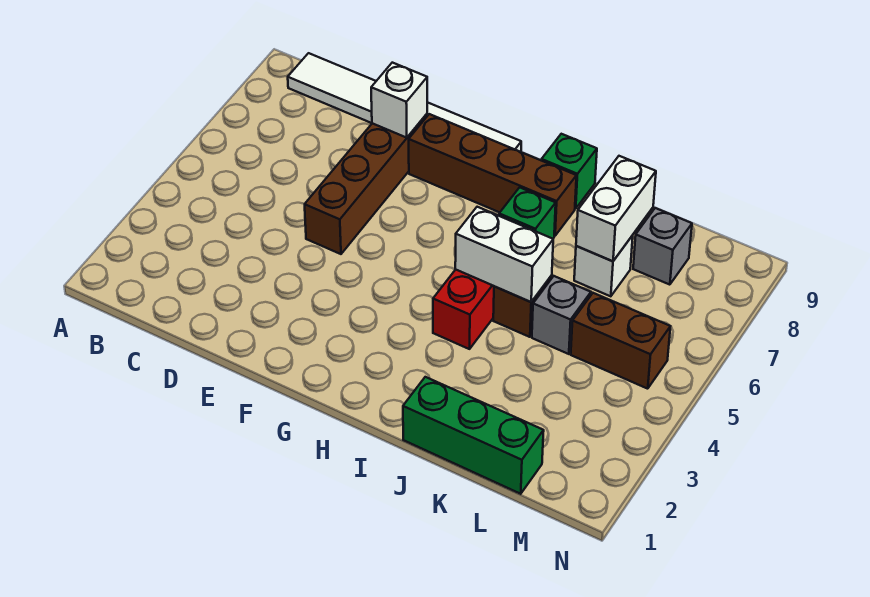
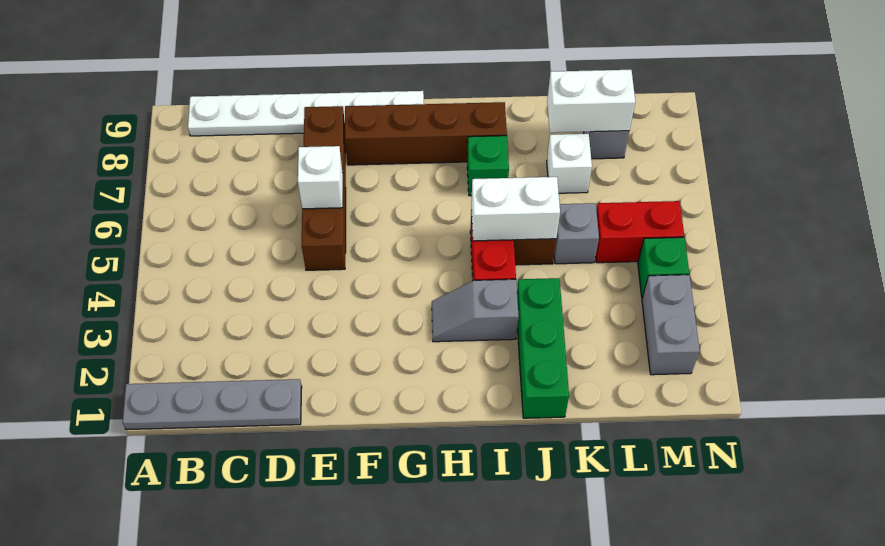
none -> grey 1x4 plate [123,379,302,430]
white 1x6 tile [288,53,521,152] -> white 1x6 plate [188,91,424,136]
white 1x1 brick [371,63,427,138] -> white 1x1 brick moved to [298,146,343,209]
none -> grey 1x2 slope [432,279,519,342]
green 1x1 brick [541,134,597,209] -> green 1x1 brick moved to [638,237,689,298]
green 1x3 brick [403,377,544,494] -> green 1x3 brick turned to [517,278,569,418]
white 1x2 brick [576,156,656,261] -> white 1x2 brick turned to [547,70,635,133]
brown 1x2 brick [571,293,670,389] -> red 1x2 brick [596,201,684,263]
none -> grey 1x2 brick [642,275,700,375]

